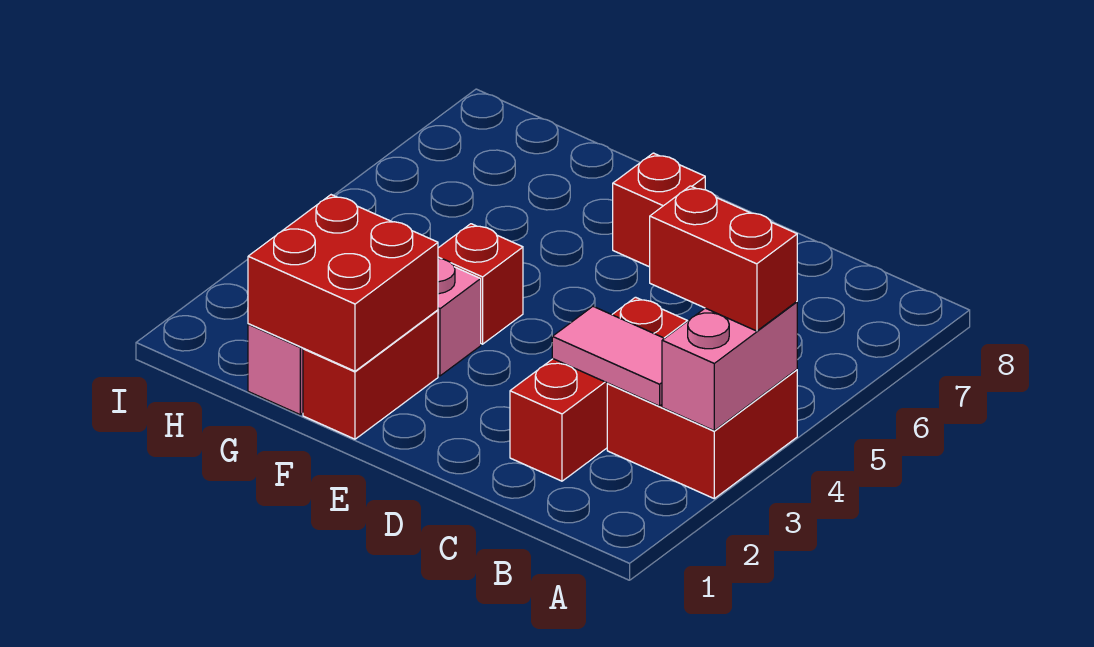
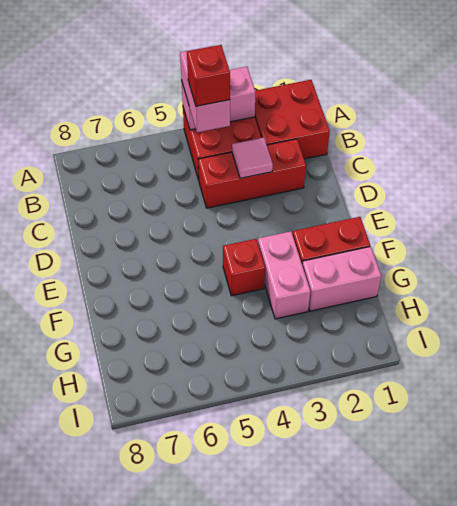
red 1x2 brick [650,186,797,331] -> pink 1x2 brick [180,46,230,132]
pink 1x2 tile [552,307,664,406] -> pink 1x1 tile [232,138,273,178]
red 1x1 brick [613,153,705,267] -> red 1x1 brick moved to [187,45,230,106]
red 2x2 brick [248,195,438,371] -> red 2x2 brick moved to [255,80,330,159]

